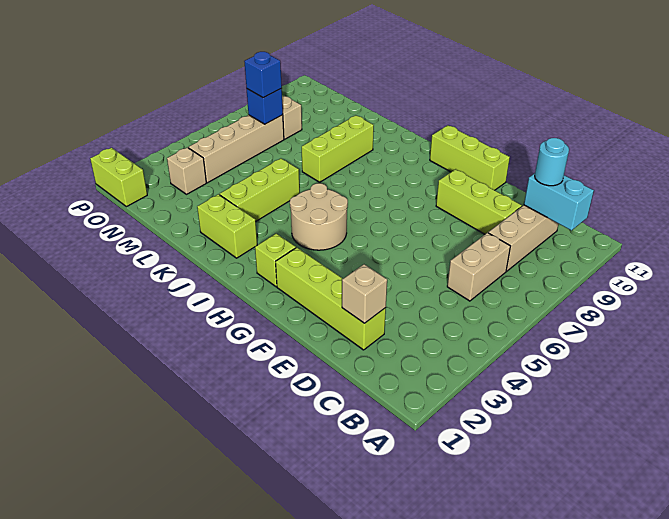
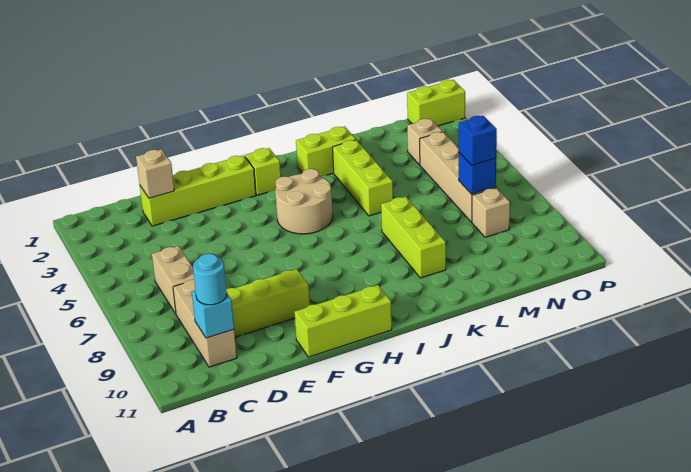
cyan 1x2 brick [524,173,594,230] -> cyan 1x1 brick [192,290,234,338]

